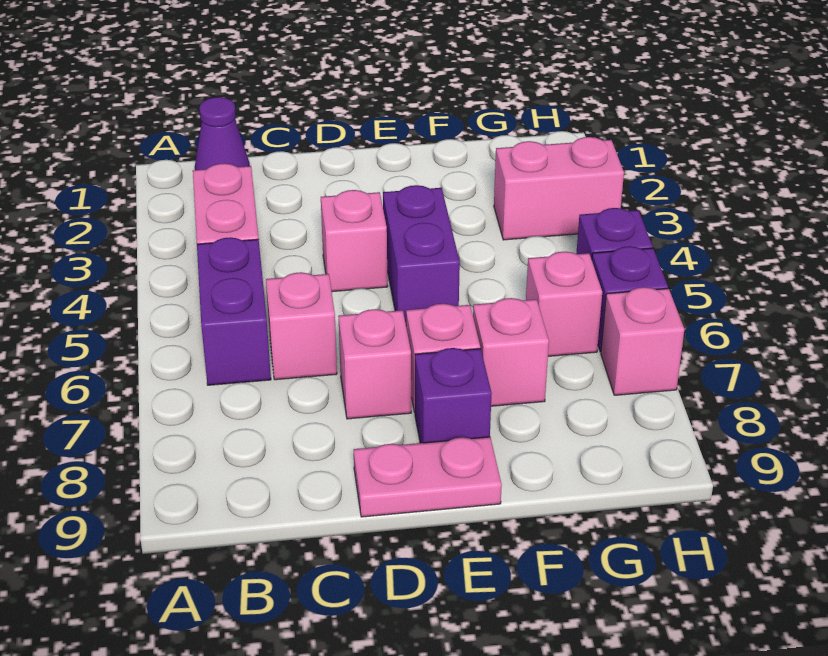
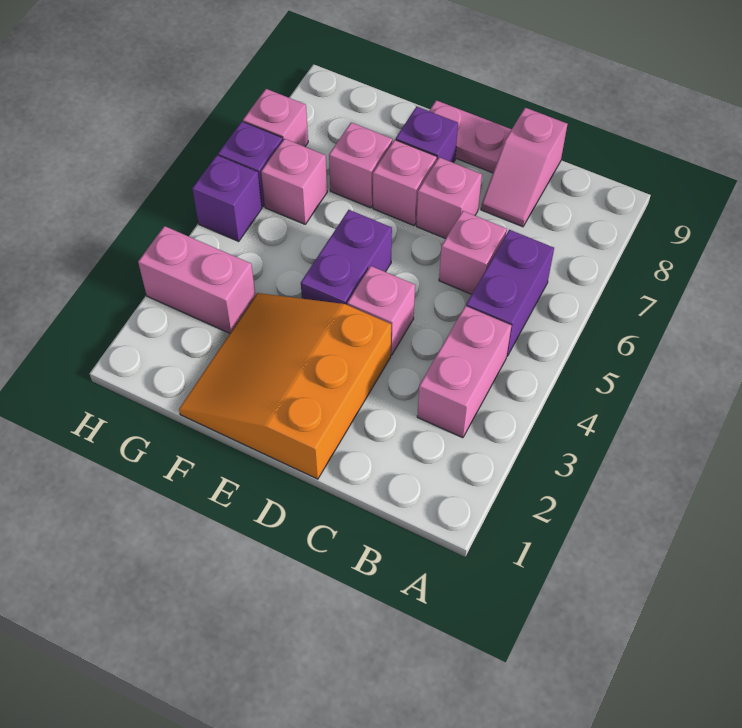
purple 1x1 cone [195,97,250,170] -> none
none -> pink 1x2 slope [481,108,567,227]
none -> orange 3x3 slope [179,293,391,479]

